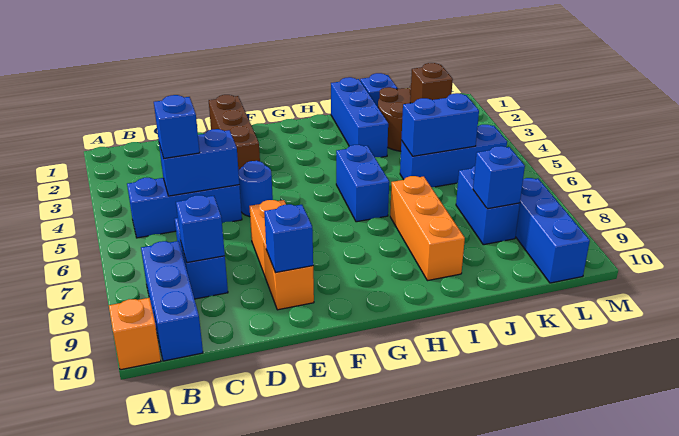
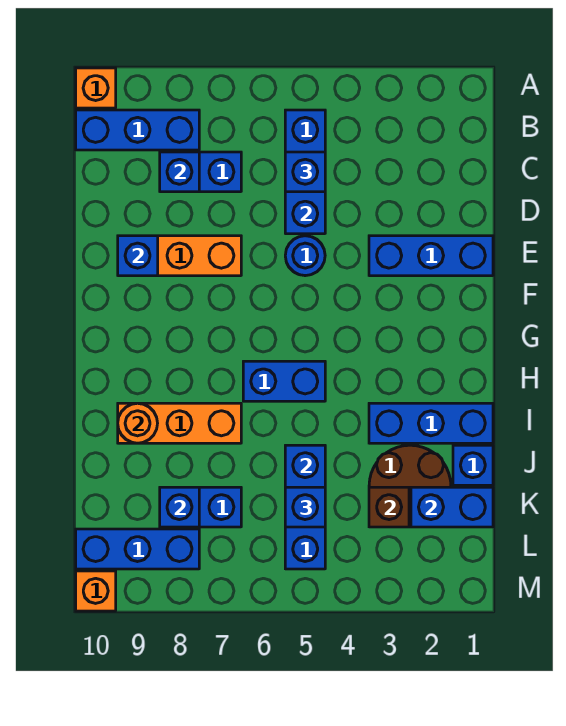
brown 1x3 brick [209,95,260,170] -> blue 1x3 brick [369,236,493,276]
none -> orange 1x1 round brick [118,403,158,443]
none -> blue 1x2 brick [411,487,493,527]
none -> blue 1x1 brick [285,487,325,527]
none -> orange 1x1 brick [76,571,116,611]

